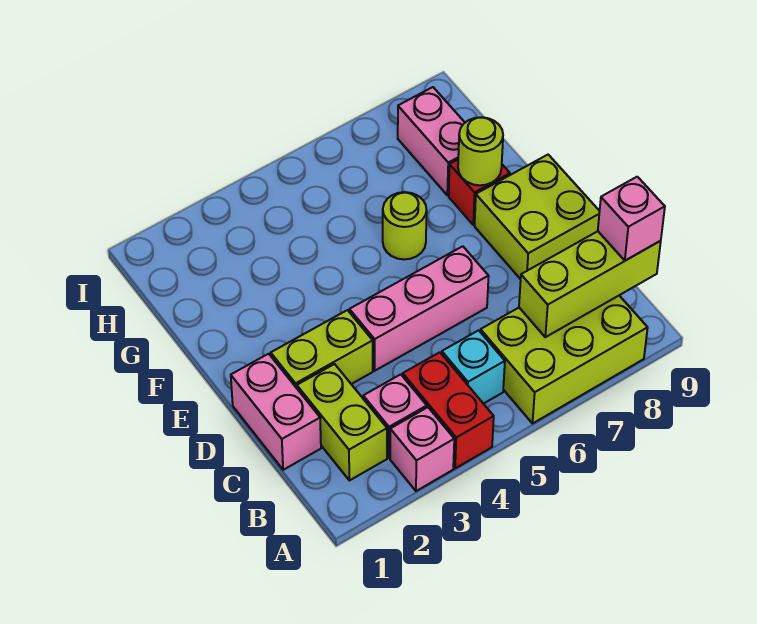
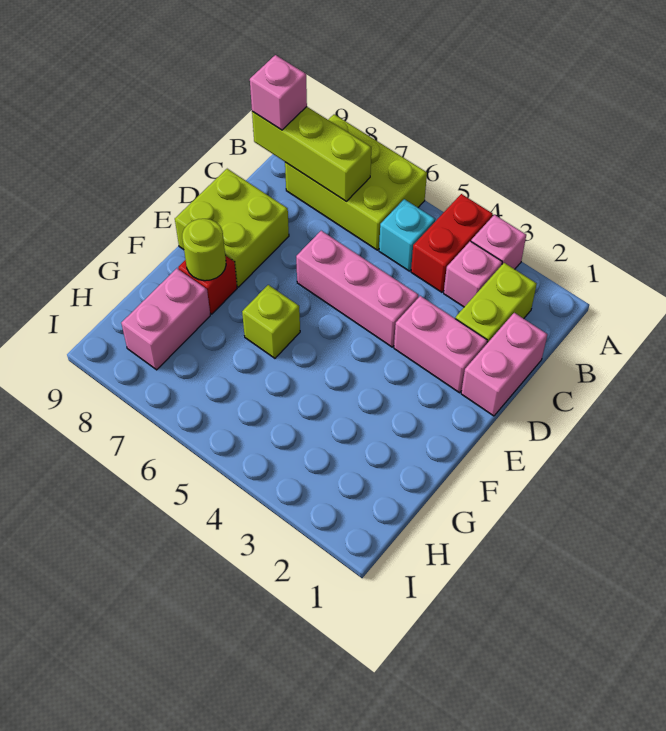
lime 1x2 brick [271,310,373,388] -> pink 1x2 brick [394,296,487,393]
lime 1x1 round brick [383,192,427,259] -> lime 1x1 brick [242,285,300,358]

